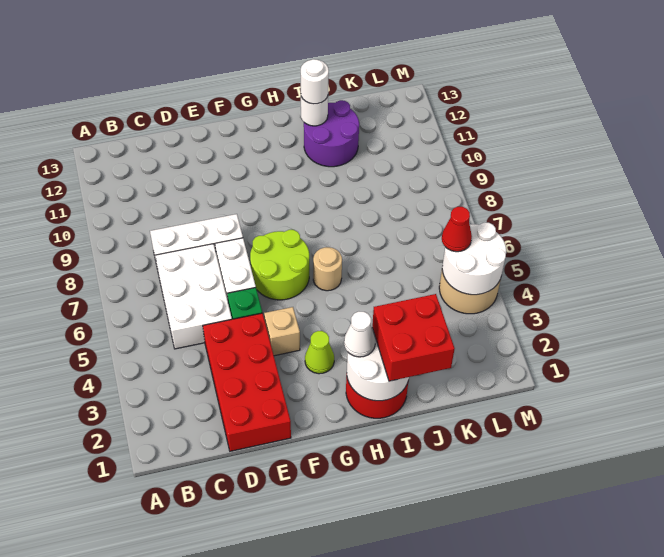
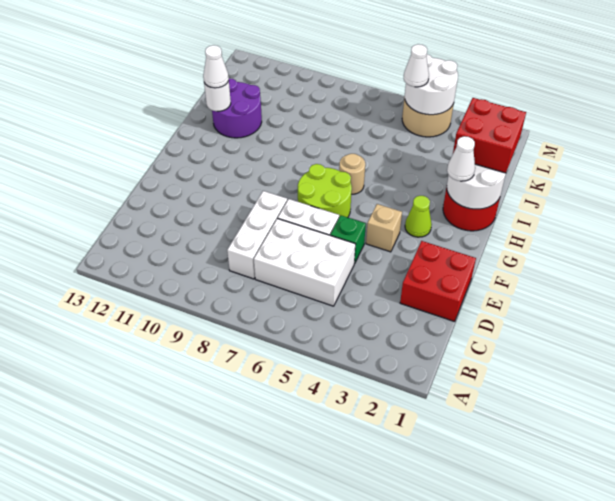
red 2x4 brick [203,313,291,451] -> red 2x2 brick [400,241,476,322]
white 1x1 round brick [301,59,329,104] -> white 1x1 cone [203,45,229,88]
red 1x1 cone [442,207,472,252] -> white 1x1 cone [404,44,429,87]

